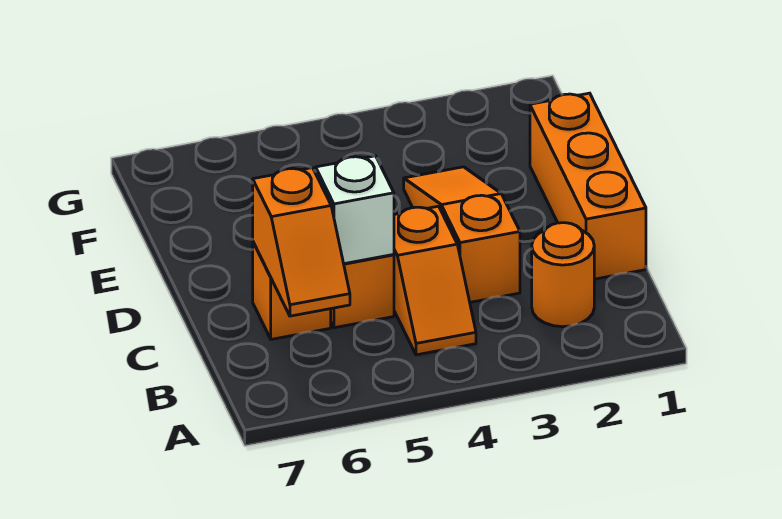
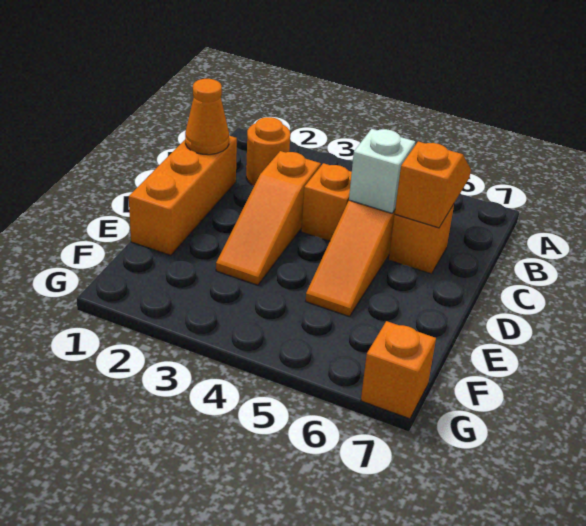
none -> orange 1x1 cone [185,79,229,155]
none -> orange 1x1 brick [361,321,436,419]

